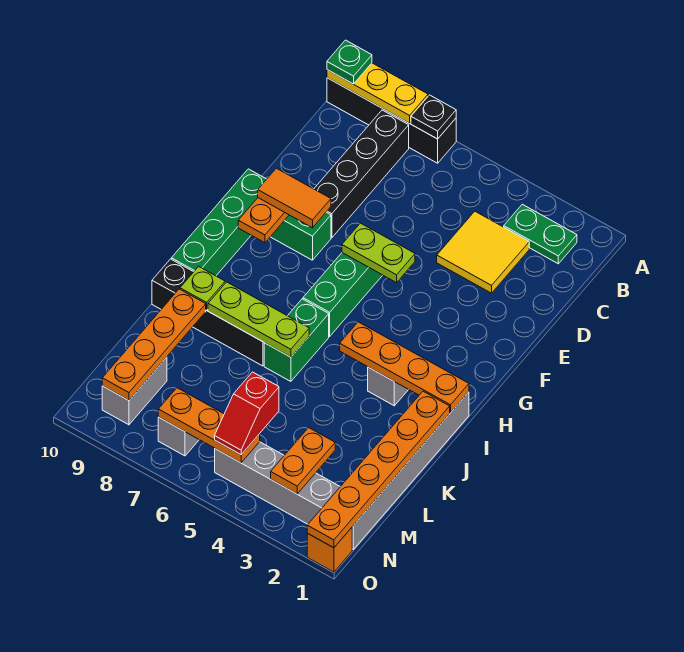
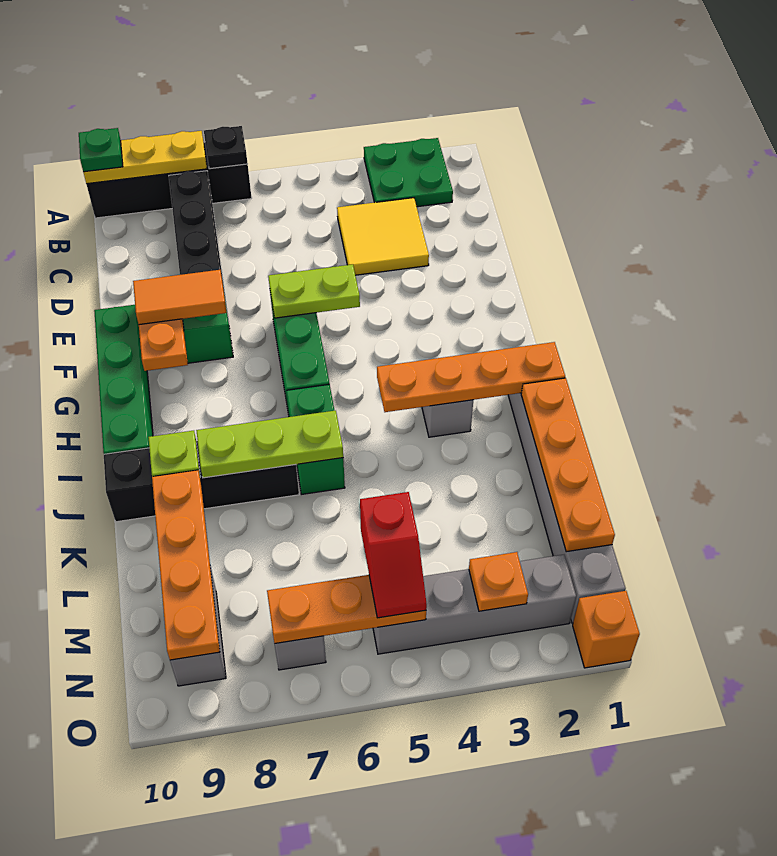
green 1x2 plate [504,204,577,264] -> green 2x2 plate [364,138,453,207]
orange 1x6 plate [307,391,450,548] -> orange 1x4 plate [521,378,615,552]
orange 1x2 plate [271,428,335,494] -> orange 1x1 plate [469,552,528,611]

